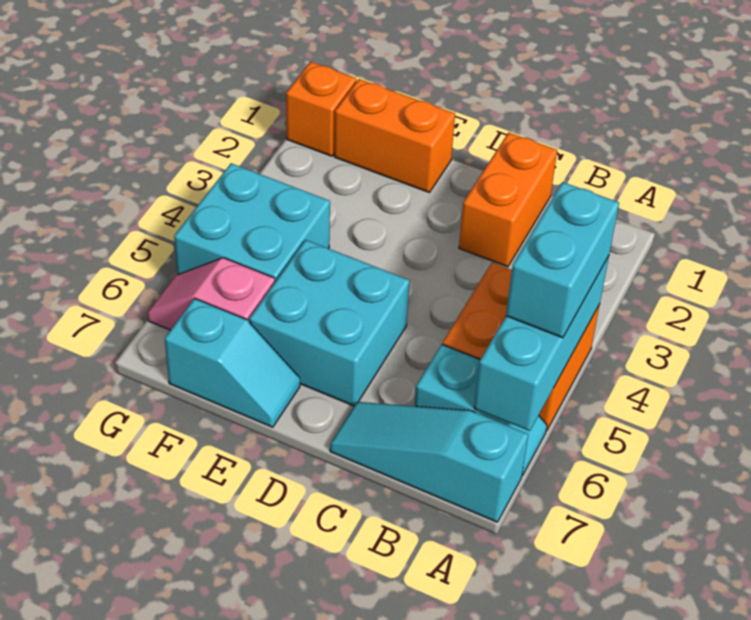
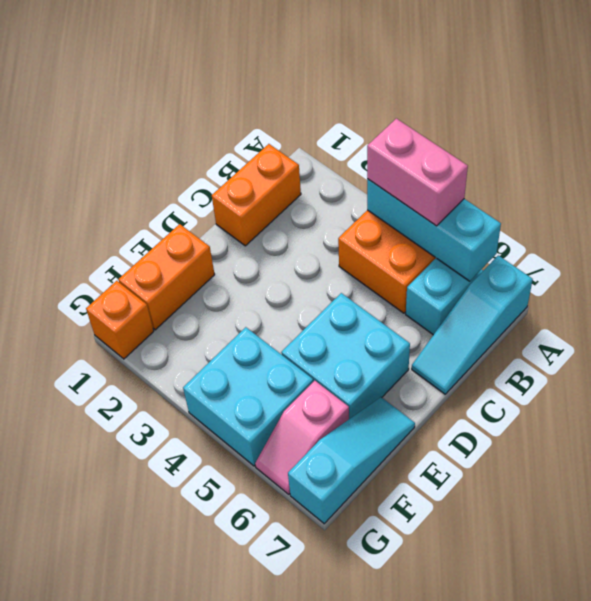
cyan 1x2 brick [506,182,619,338] -> pink 1x2 brick [367,118,468,226]
orange 1x2 brick [459,133,557,267] -> orange 1x2 brick turned to [212,144,301,246]
cyan 1x2 slope [165,298,300,427] -> cyan 1x3 slope [288,397,415,524]

